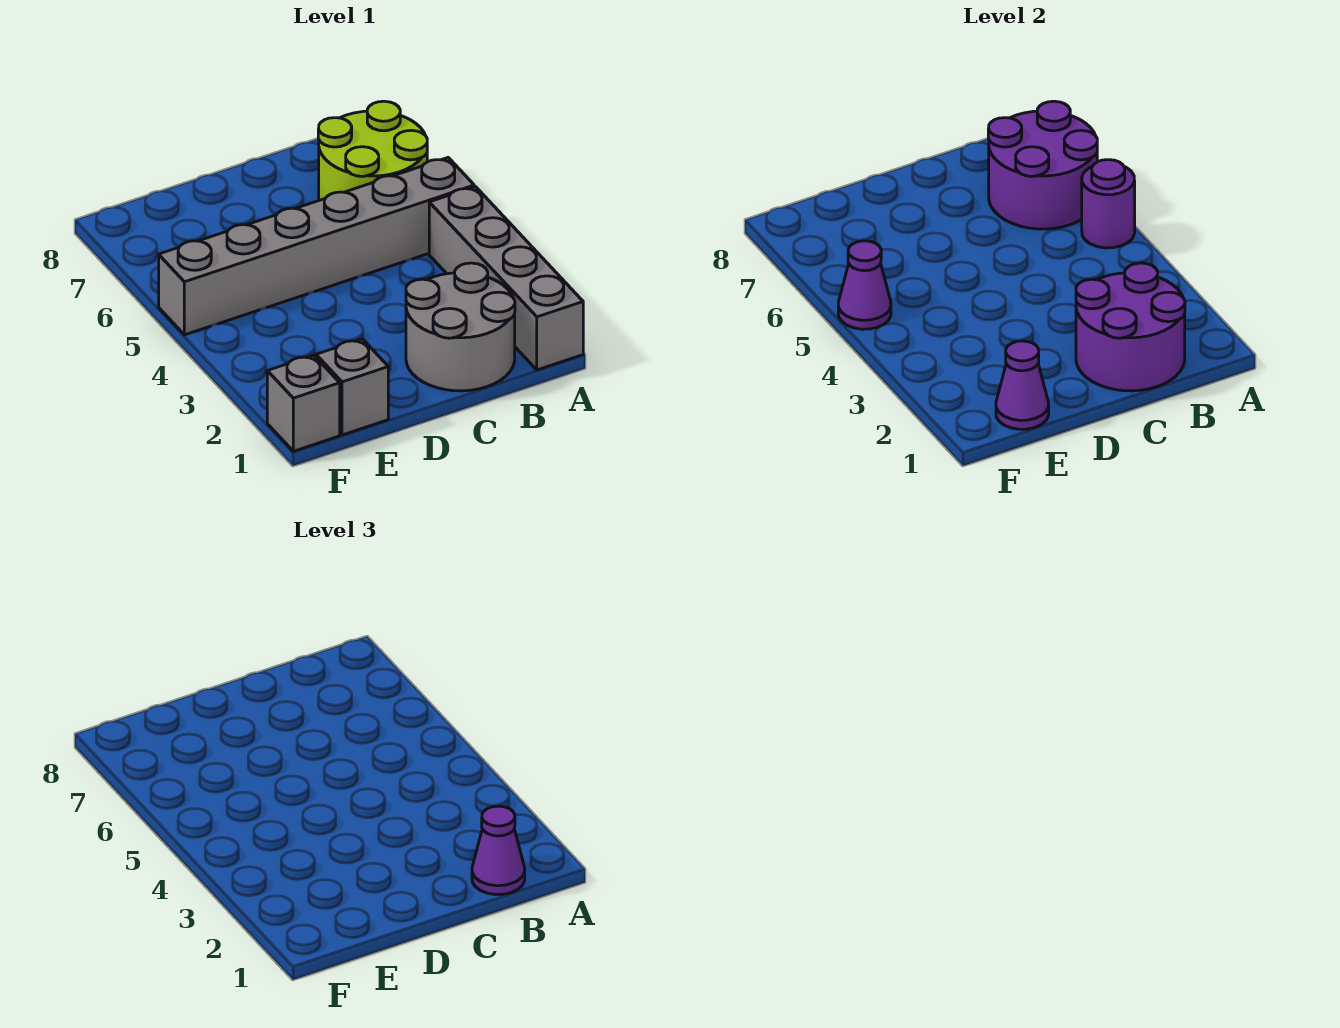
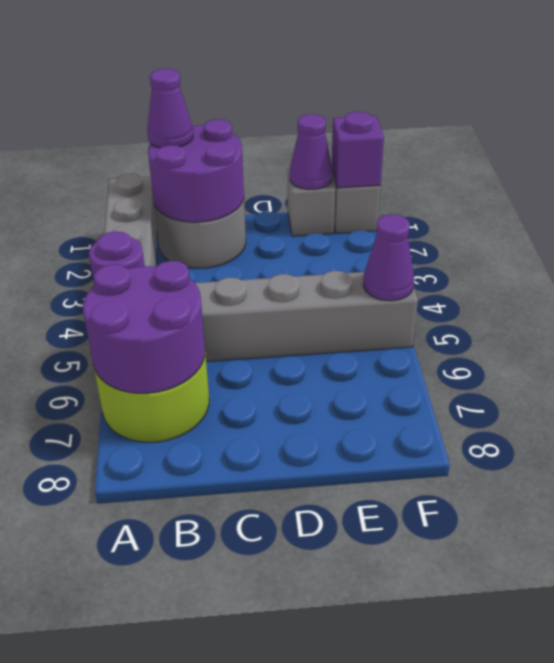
none -> purple 1x1 brick [332,112,384,188]

